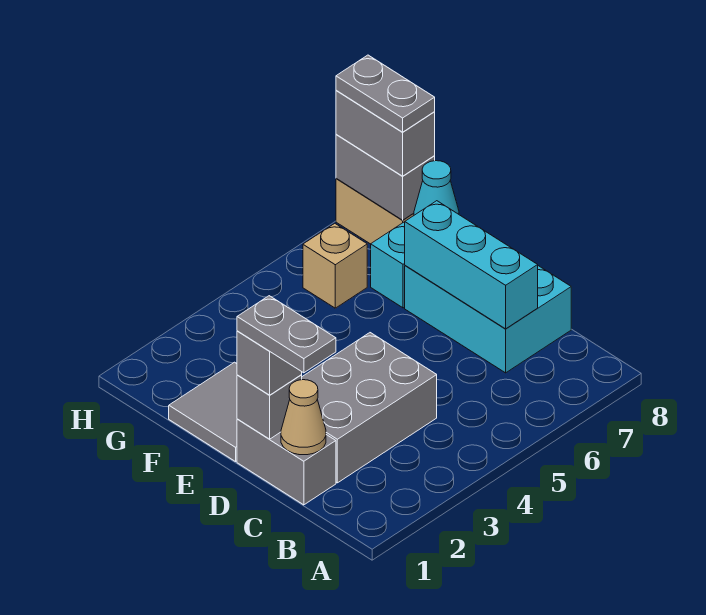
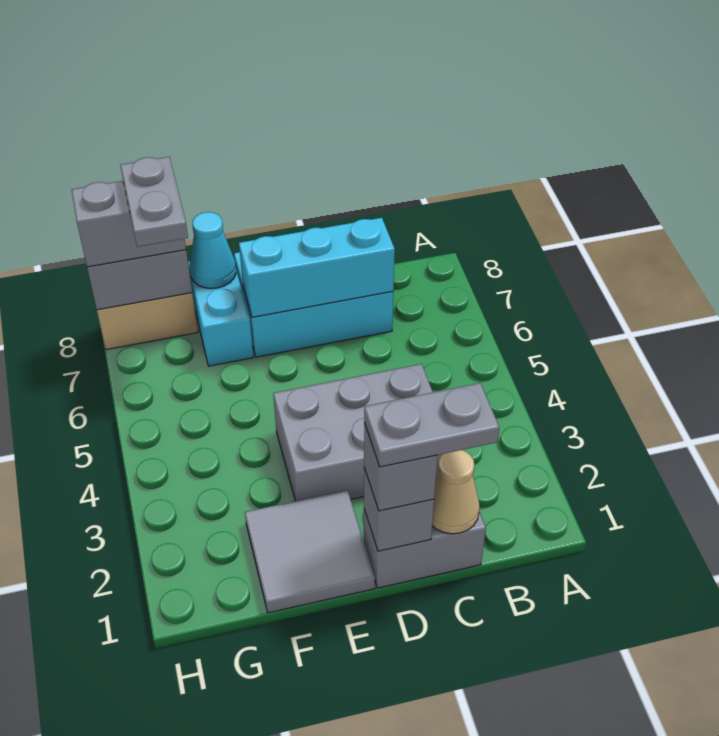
grey 2x3 brick [302,333,437,483] -> grey 2x3 brick turned to [273,364,442,501]
tan 1x1 brick [303,224,367,308] -> none
grey 1x2 plate [336,55,435,132] -> grey 1x2 plate turned to [120,157,188,247]

